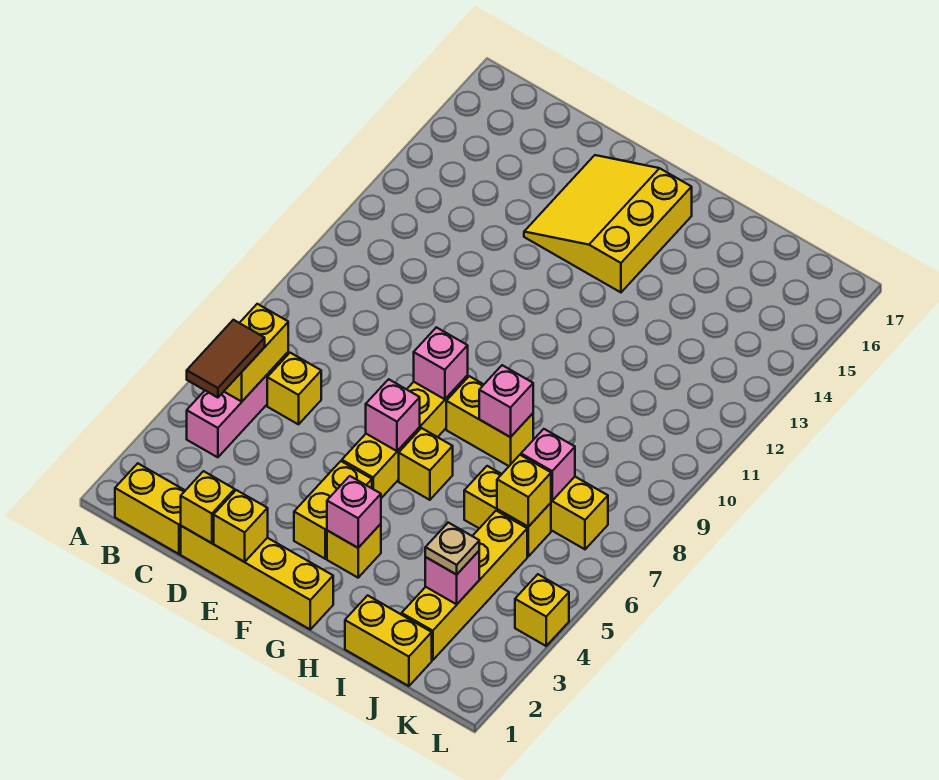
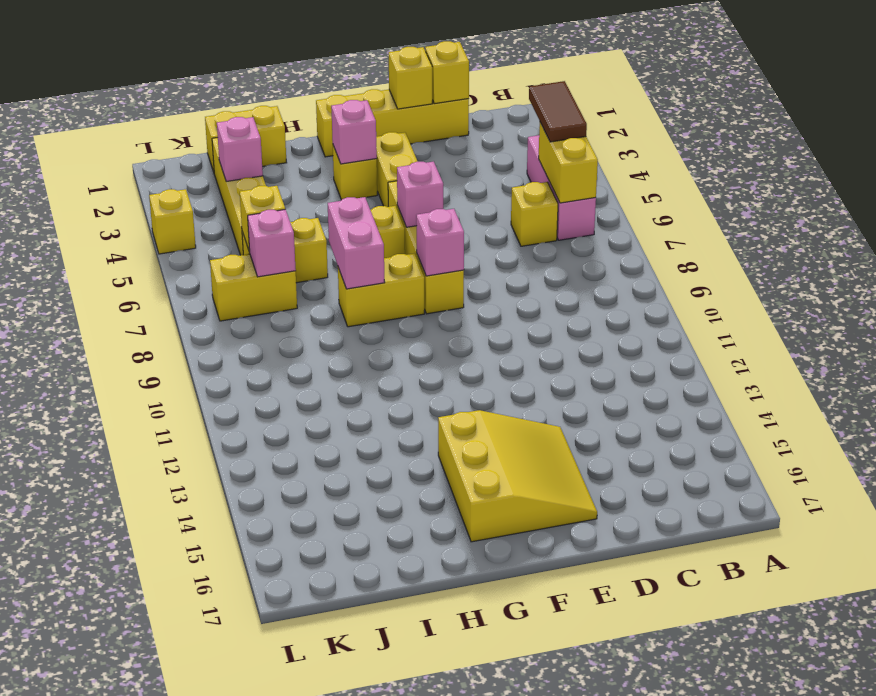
yellow 1x2 brick [115,463,185,554] -> none
pink 1x1 brick [479,365,533,437] -> pink 1x2 brick [328,197,385,289]
tan 1x1 plate [425,523,479,575] -> none

